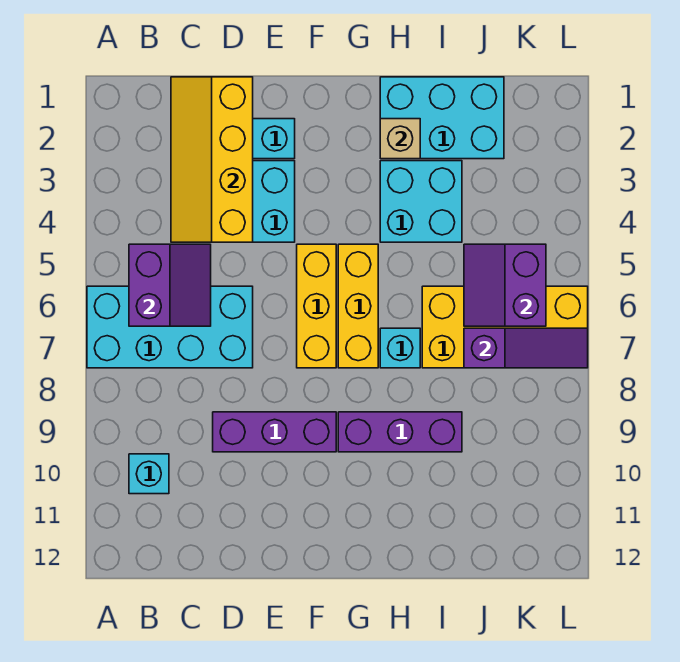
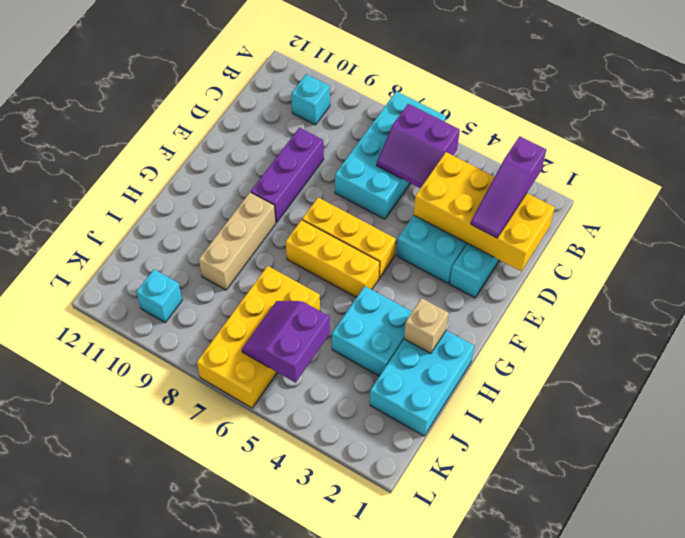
yellow 2x4 slope [171,77,253,242] -> yellow 2x4 brick [414,152,555,271]
purple 1x3 brick [338,412,462,452] -> tan 1x3 brick [199,192,276,290]
cyan 1x1 brick [380,328,420,368] -> cyan 1x1 brick moved to [136,269,182,322]
purple 2x2 slope [464,244,546,326] -> purple 2x2 slope turned to [242,301,330,383]
purple 1x3 slope [464,328,588,368] -> purple 1x3 slope moved to [471,136,546,238]

